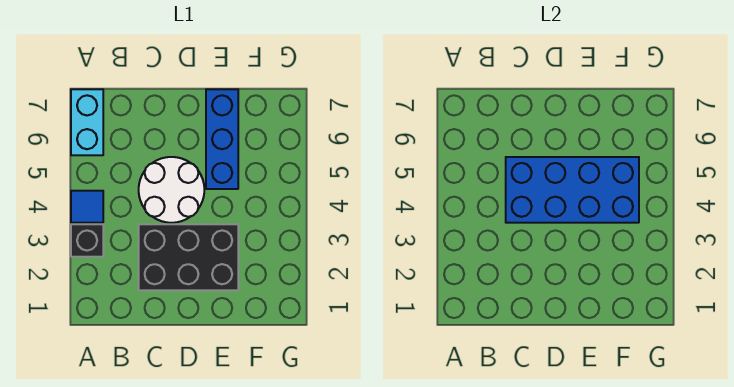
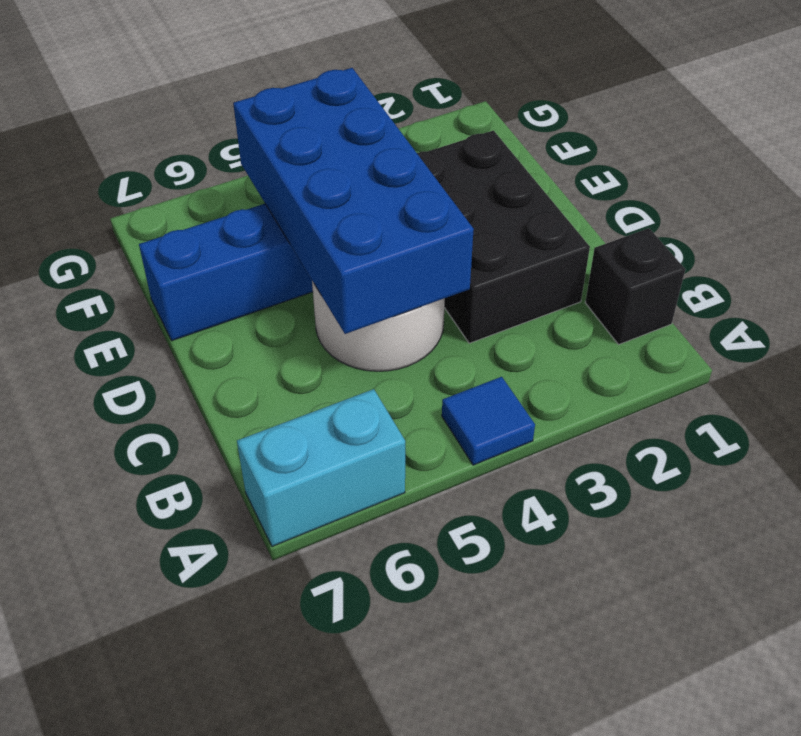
black 1x1 brick [71,224,103,257] -> black 1x1 brick moved to [585,228,685,344]

